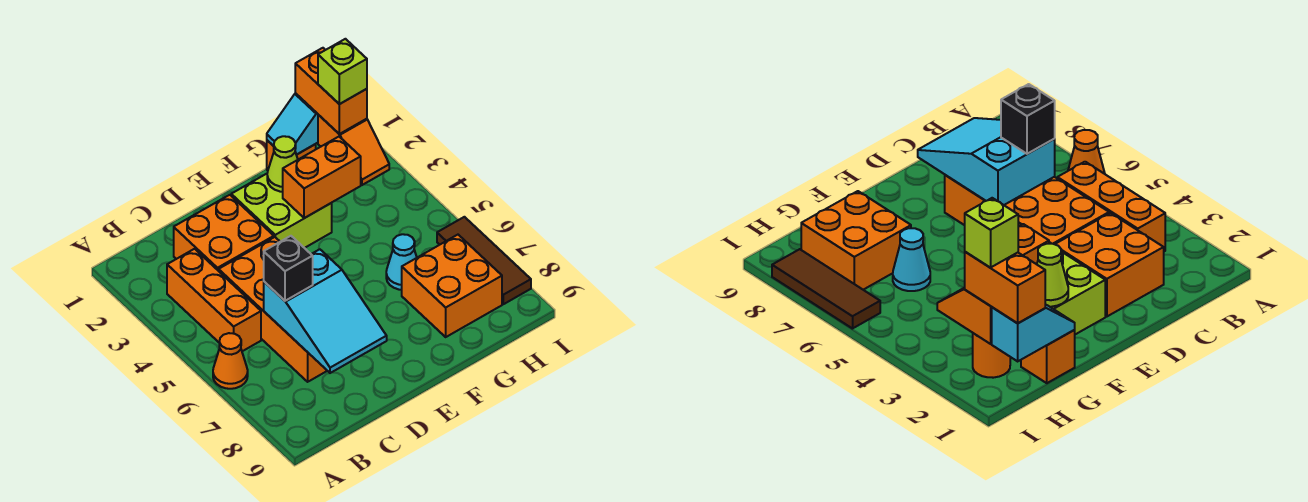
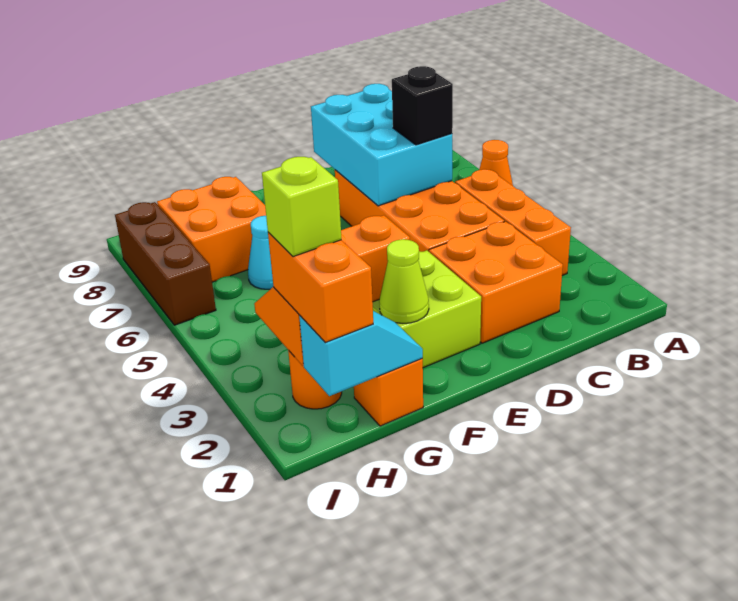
cyan 2x3 slope [264,249,387,373] -> cyan 2x3 brick [311,84,452,206]
brown 1x3 tile [437,217,531,304] -> brown 1x3 brick [115,202,216,325]

